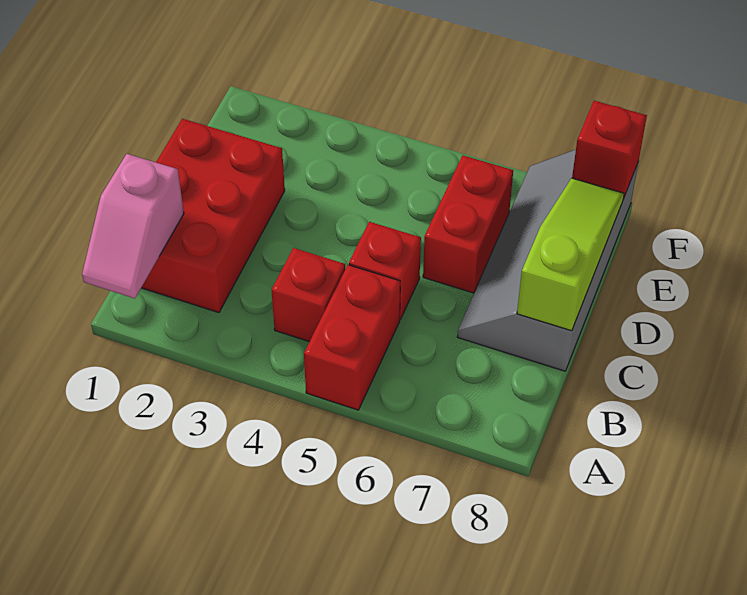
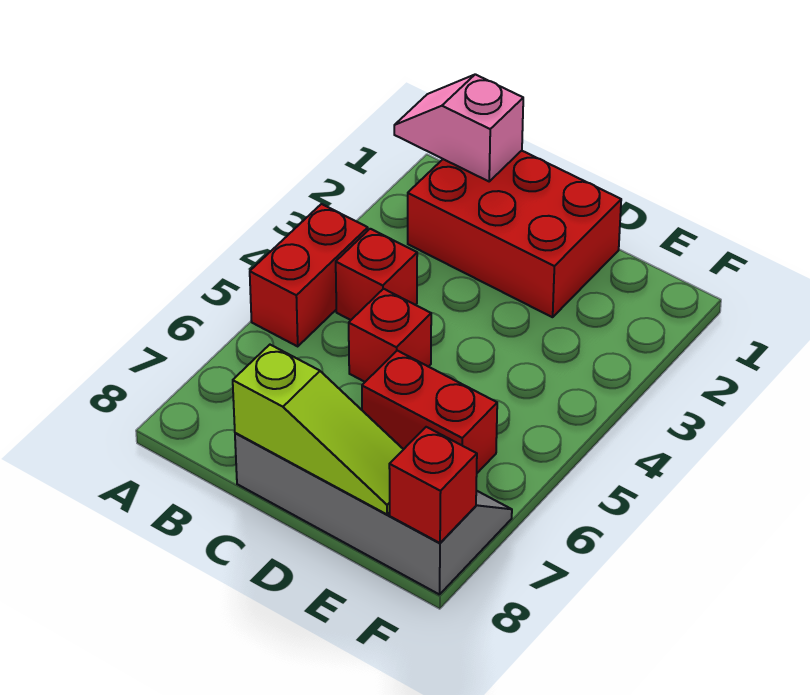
red 1x2 brick [304,265,400,410] -> red 1x2 brick turned to [250,204,368,346]

